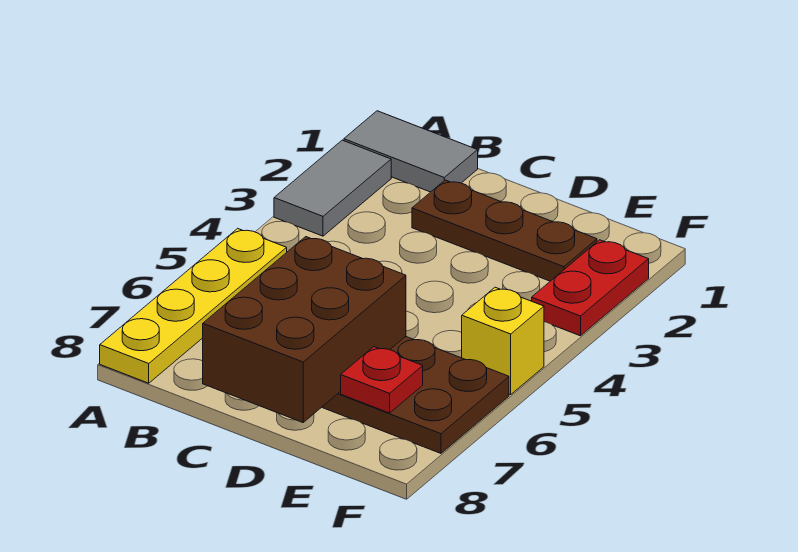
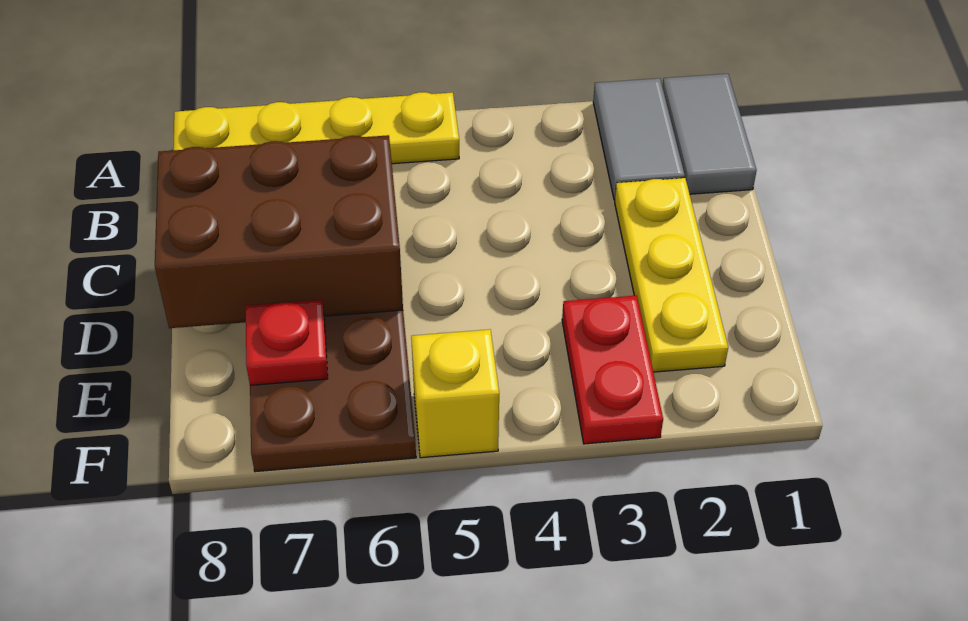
grey 1x2 tile [274,140,391,236] -> grey 1x2 tile turned to [593,78,685,200]
brown 1x3 plate [412,180,597,281] -> yellow 1x3 plate [615,178,728,372]
red 1x2 plate [532,240,649,336] -> red 1x2 plate turned to [562,296,663,444]

